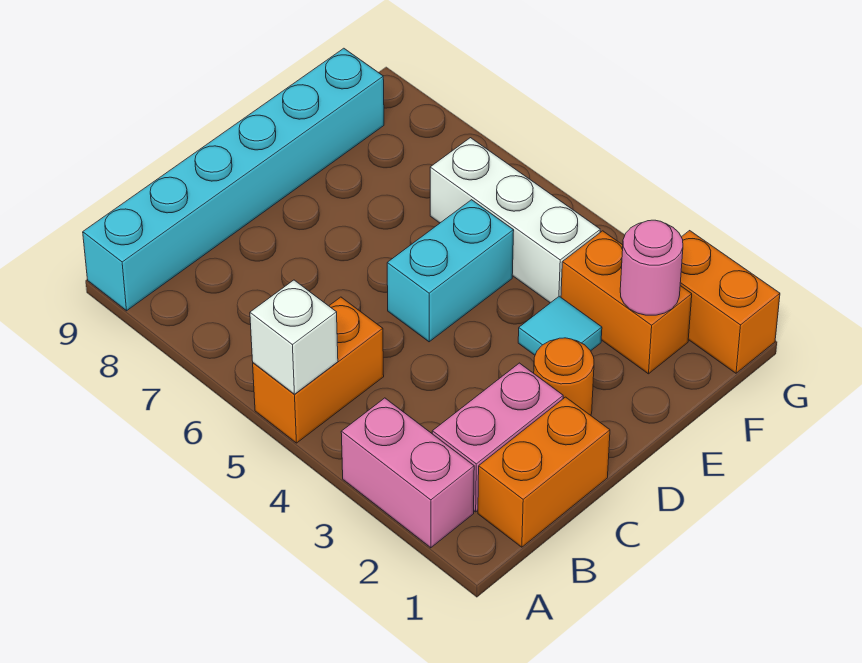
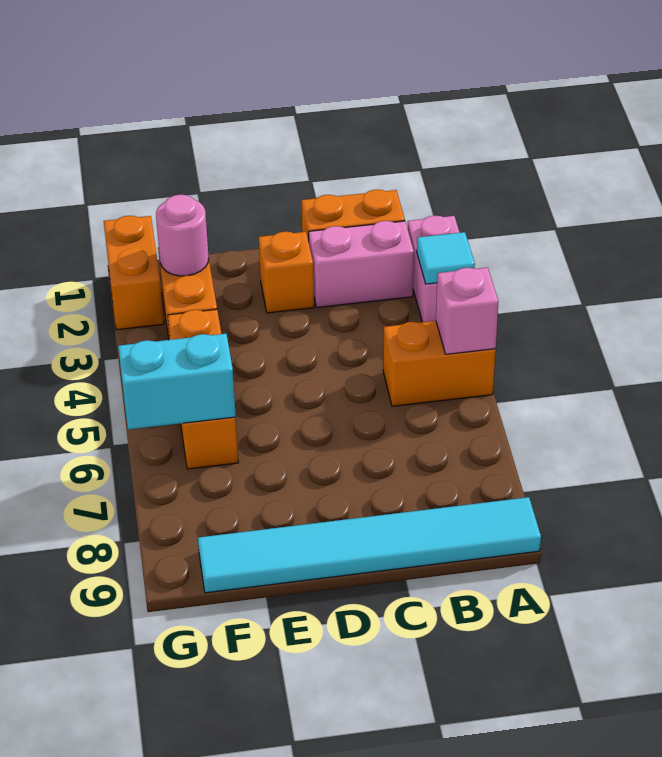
white 1x1 brick [250,280,338,394] -> pink 1x1 brick [436,268,499,354]
cyan 1x6 brick [83,48,384,311] -> cyan 1x6 tile [198,497,541,593]
orange 1x1 round brick [534,338,594,415] -> orange 1x1 brick [259,232,314,313]
cyan 1x2 brick [387,200,514,342] -> cyan 1x2 brick moved to [118,334,236,430]
cyan 1x1 tile [518,296,602,355] -> cyan 1x1 tile moved to [417,232,475,284]
white 1x3 brick [430,138,600,303] -> orange 1x3 brick [168,309,238,469]

